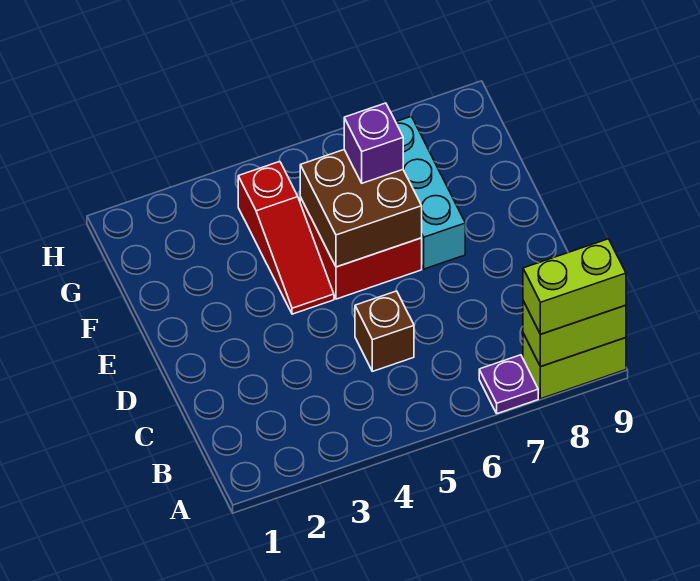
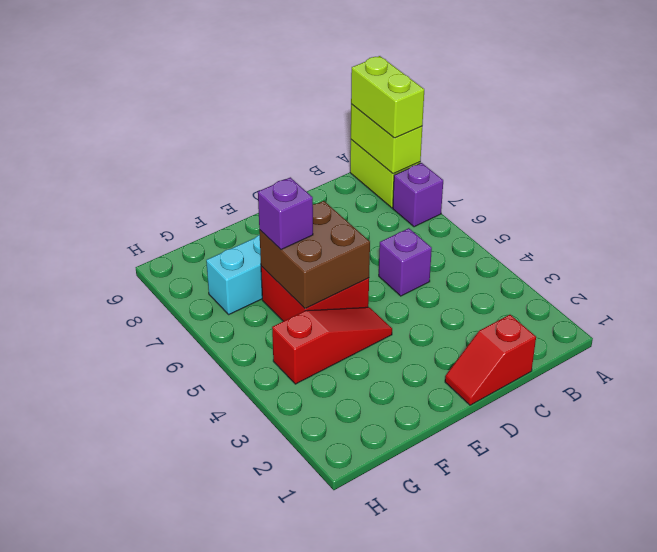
purple 1x1 plate [479,355,538,414] -> purple 1x1 brick [393,163,443,227]
none -> red 1x2 slope [445,315,536,405]
brown 1x1 brick [355,291,414,371] -> purple 1x1 brick [379,228,432,296]

